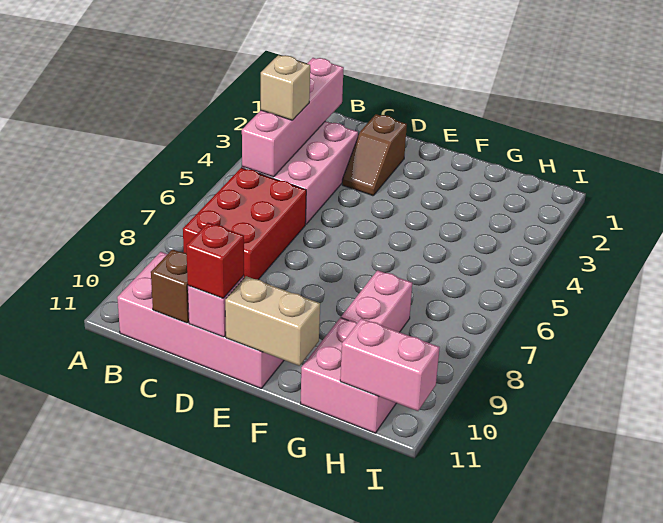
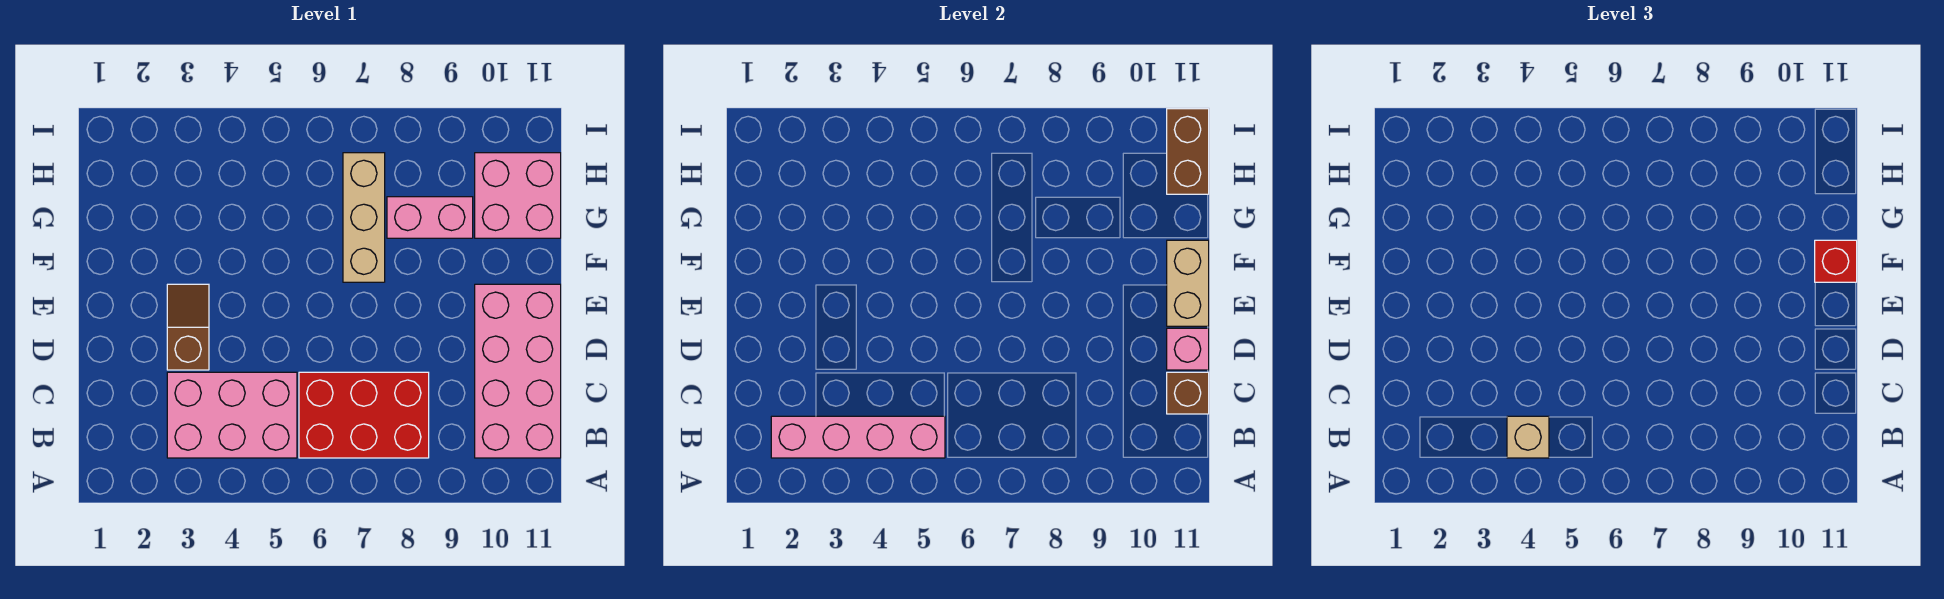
brown 1x2 slope [342,114,407,196] -> brown 1x2 slope turned to [167,284,209,370]
red 1x1 brick [186,223,244,298] -> red 1x1 brick moved to [1815,240,1857,282]
none -> tan 1x3 brick [343,153,385,282]
pink 1x2 brick [340,318,440,411] -> brown 1x2 brick [1167,109,1209,194]

